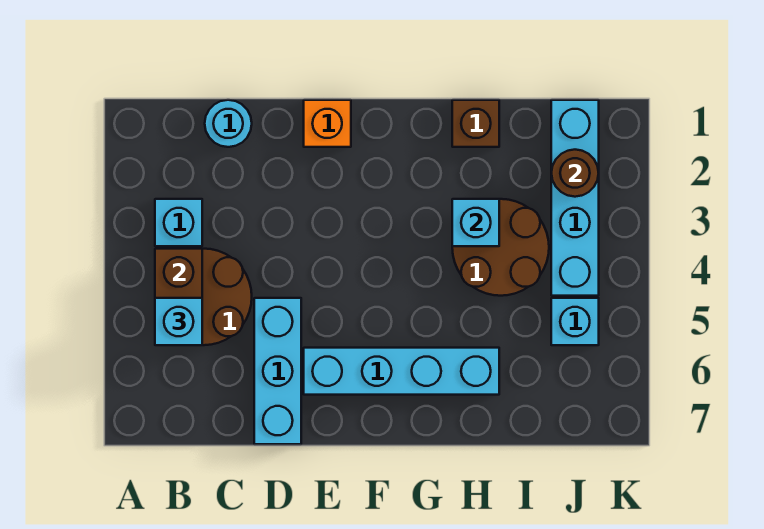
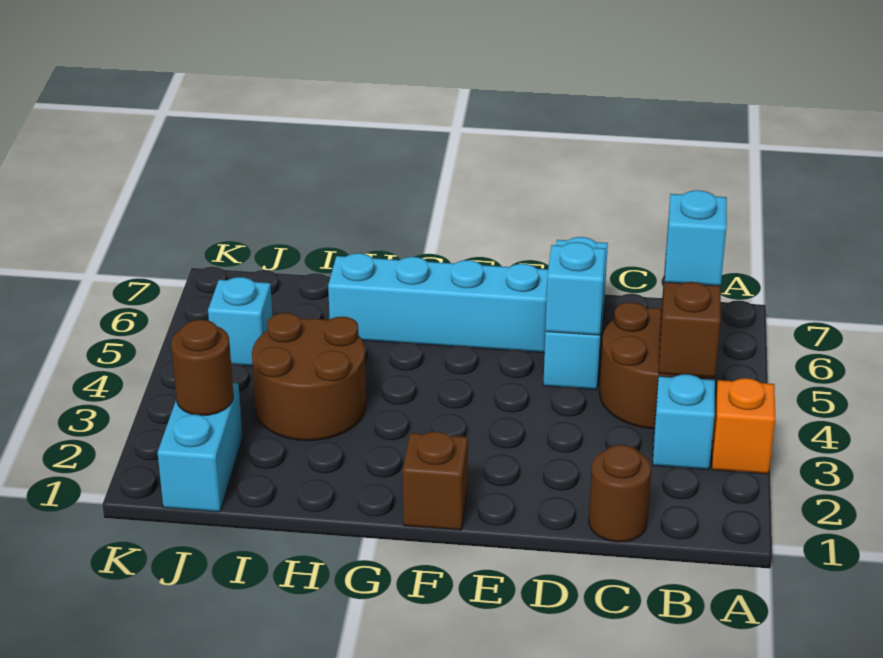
cyan 1x1 round brick [205,100,252,147] -> brown 1x1 round brick [589,445,651,542]
orange 1x1 brick [304,100,351,147] -> orange 1x1 brick moved to [712,378,775,474]
brown 1x1 brick [452,100,499,147] -> brown 1x1 brick moved to [403,432,468,530]
cyan 1x1 brick [452,199,499,246] -> cyan 1x1 brick moved to [545,242,606,335]
cyan 1x4 brick [551,100,599,296] -> cyan 1x2 brick [158,383,243,512]

